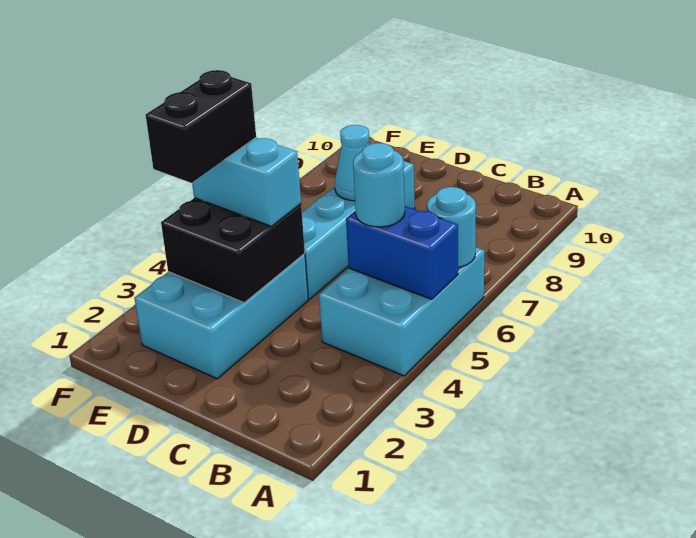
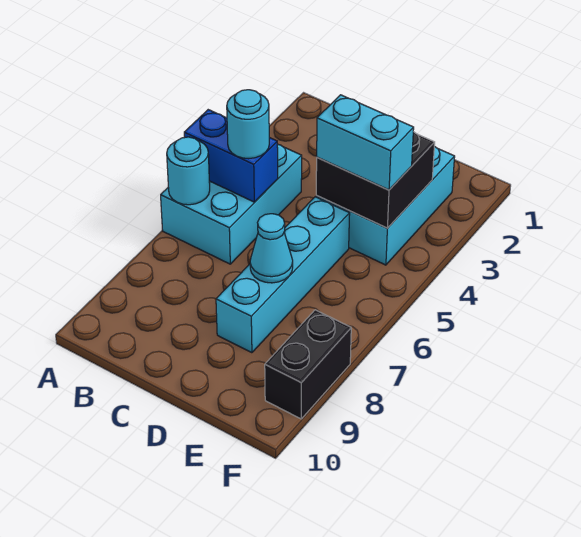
black 1x2 brick [146,70,256,183] -> black 1x2 brick moved to [265,310,351,419]

